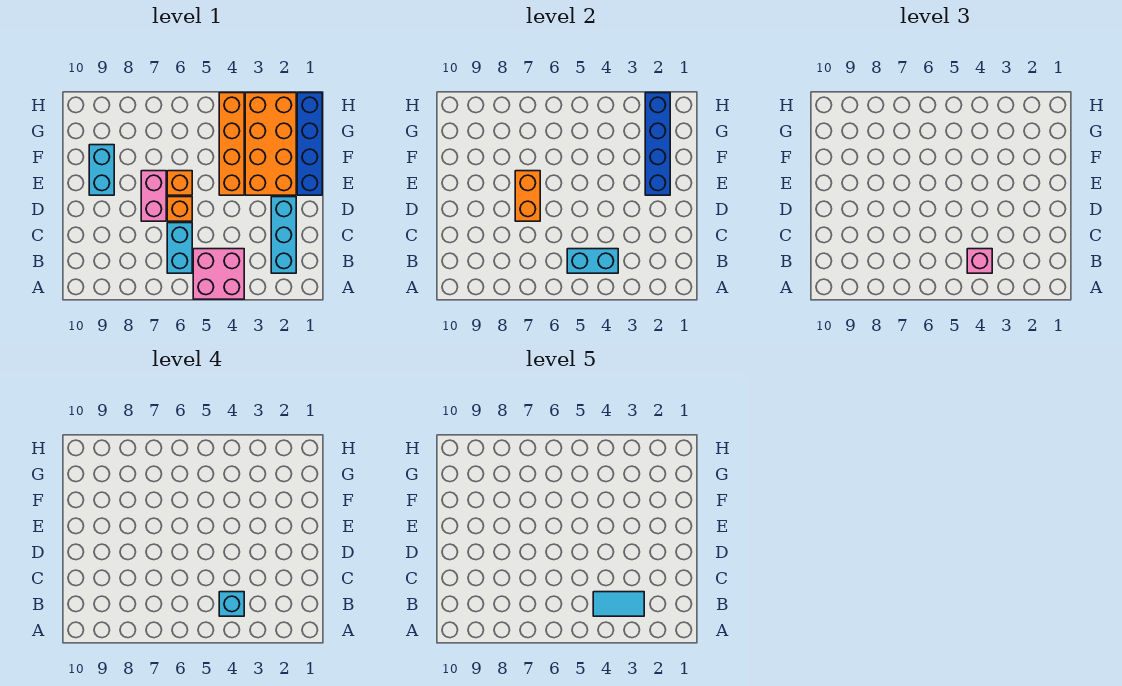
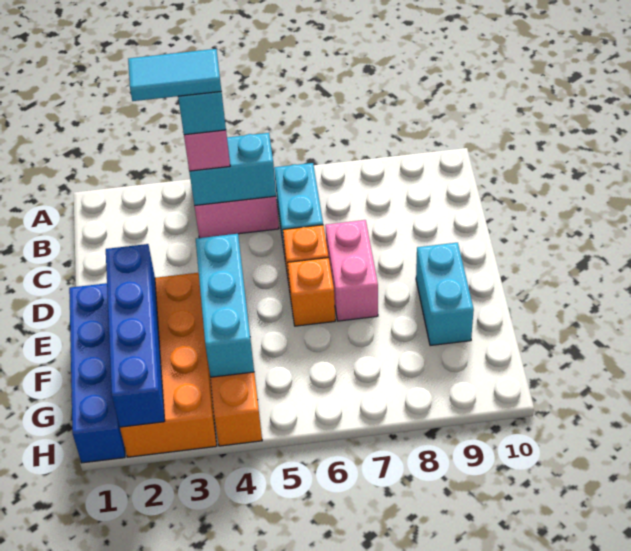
cyan 1x3 brick [271,197,296,273] -> cyan 1x3 brick moved to [196,234,254,377]
orange 1x2 brick [515,171,540,221] -> none

